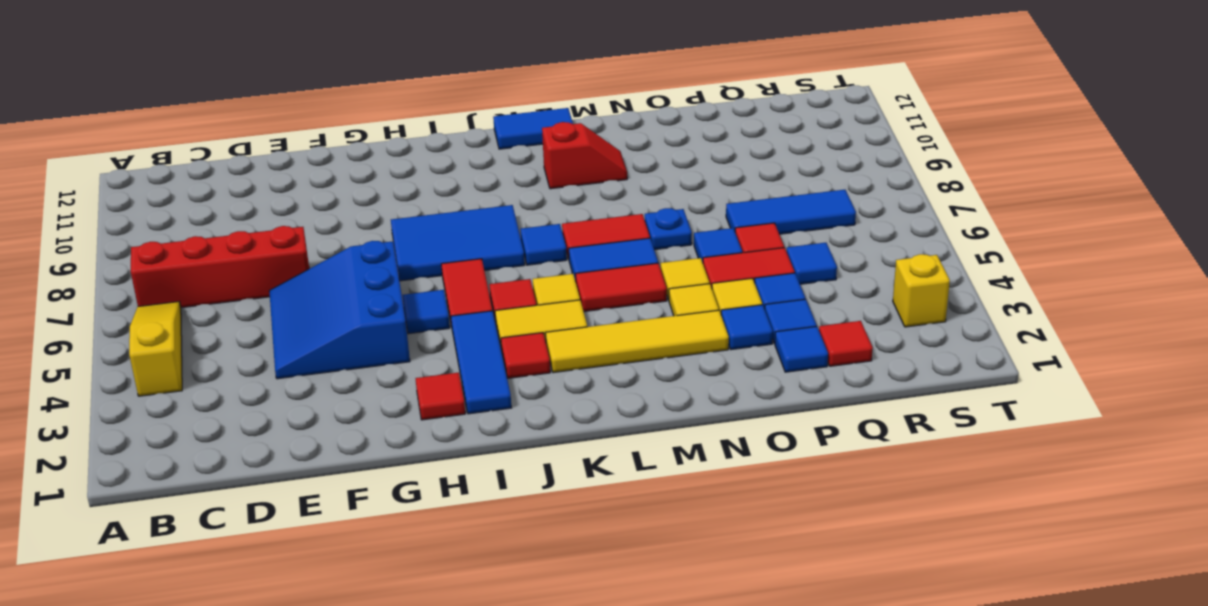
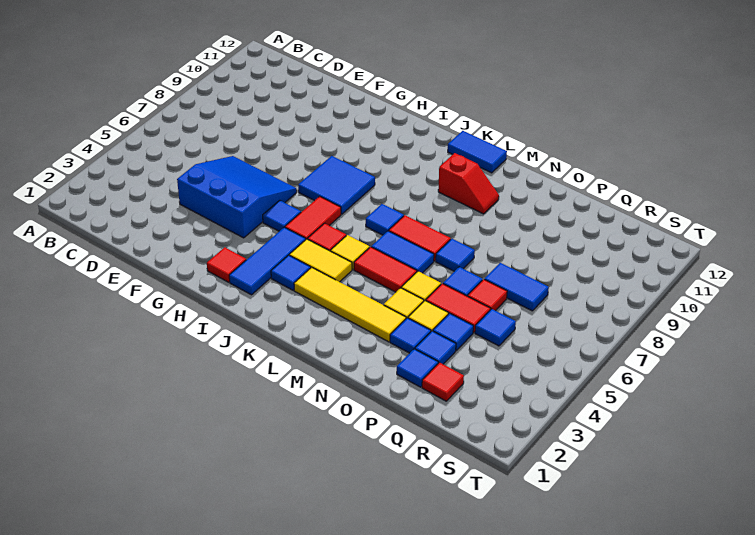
yellow 1x3 slope [129,302,182,396] -> none
red 1x4 brick [131,226,309,308] -> none
blue 3x3 slope [269,241,410,379] -> blue 3x3 slope turned to [177,156,297,238]
blue 2x3 tile [391,205,525,281] -> blue 2x2 tile [298,156,375,214]
red 1x1 tile [501,333,550,378] -> blue 1x1 tile [271,255,311,290]
blue 1x1 plate [645,208,692,250] -> blue 1x1 tile [436,239,475,271]
blue 1x3 tile [726,190,856,234] -> blue 1x2 tile [484,263,549,311]
yellow 1x1 brick [893,254,950,327] -> none

